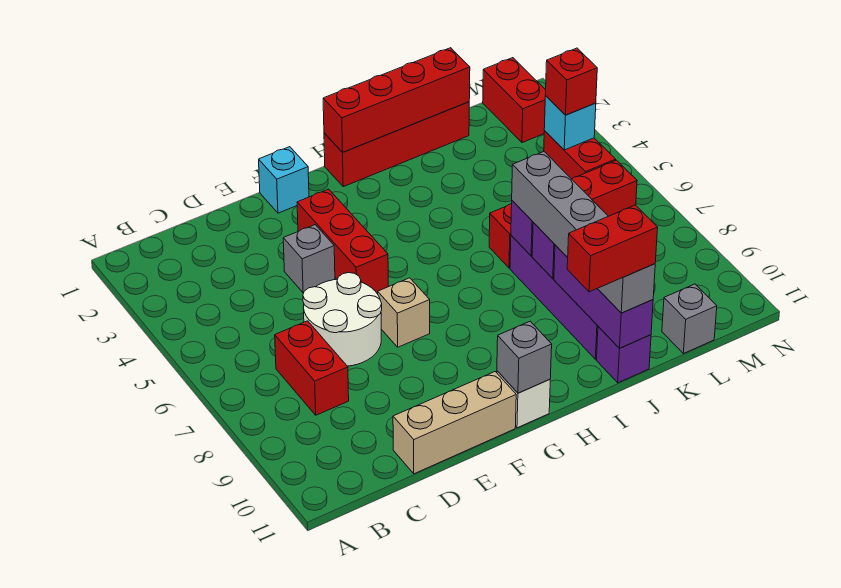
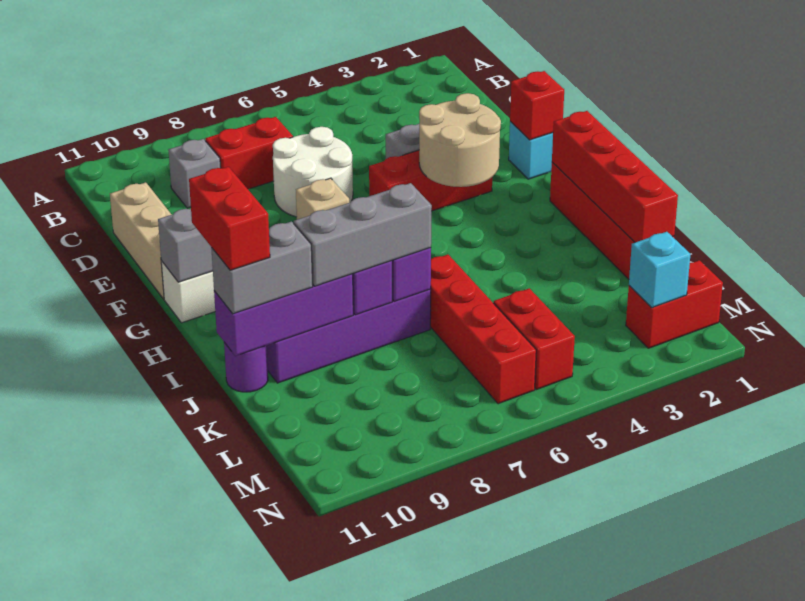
none -> tan 2x2 round brick [419,93,501,187]
purple 1x1 brick [596,327,651,383] -> purple 1x1 round brick [224,342,268,392]
grey 1x1 brick [662,284,717,354] -> grey 1x1 brick moved to [168,139,221,208]
red 1x2 brick [544,131,616,179] -> red 1x2 brick turned to [494,288,575,390]
cyan 1x1 brick [544,96,596,150] -> cyan 1x1 brick moved to [629,232,691,308]
red 1x1 brick [546,48,597,115] -> red 1x1 brick moved to [510,71,564,140]

